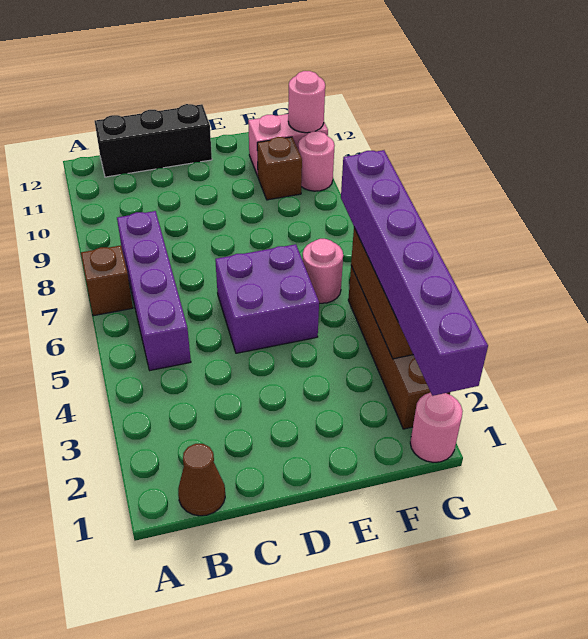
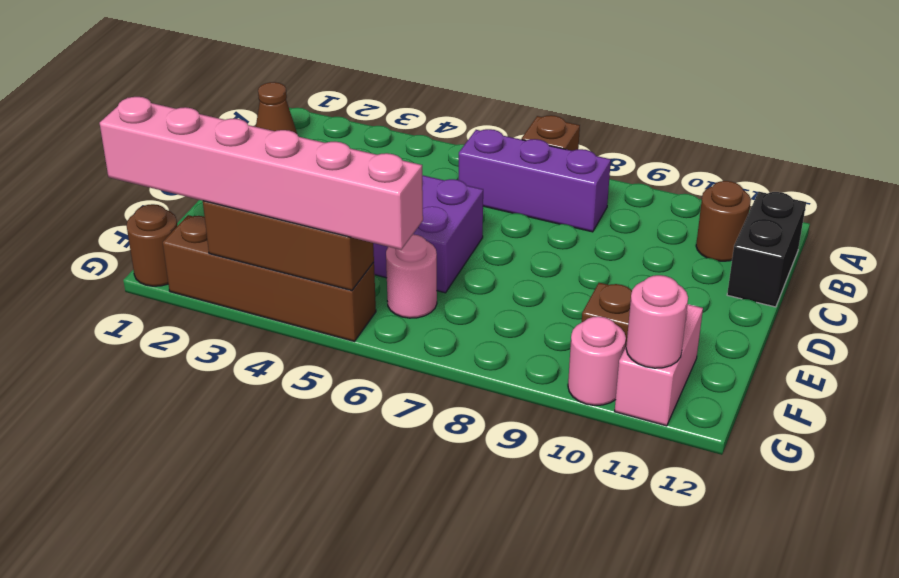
purple 1x4 brick [117,211,191,370] -> purple 1x3 brick [459,129,611,232]
none -> brown 1x1 round brick [696,181,751,261]
black 1x3 brick [95,104,212,177] -> black 1x2 brick [727,192,806,307]
pink 1x1 round brick [410,392,463,462] -> brown 1x1 round brick [127,204,177,286]
purple 1x6 brick [341,150,488,396] -> pink 1x6 brick [100,97,423,250]

